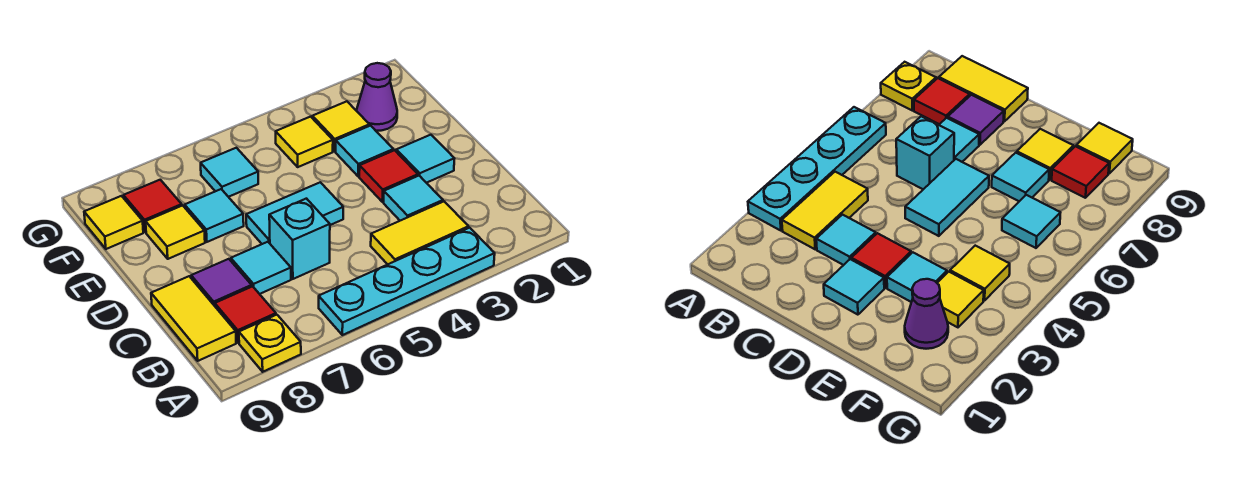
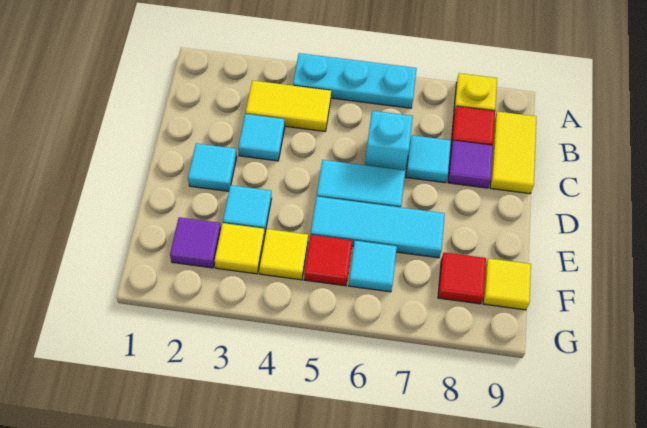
cyan 1x4 plate [319,228,495,335] -> cyan 1x3 plate [293,53,417,108]
red 1x1 tile [359,150,418,202] -> red 1x1 tile moved to [304,235,352,286]
cyan 1x1 tile [185,189,244,242] -> cyan 1x3 tile [311,196,445,258]
yellow 1x1 tile [146,205,205,259] -> none
purple 1x1 cone [357,63,397,131] -> purple 1x1 tile [170,217,221,268]

